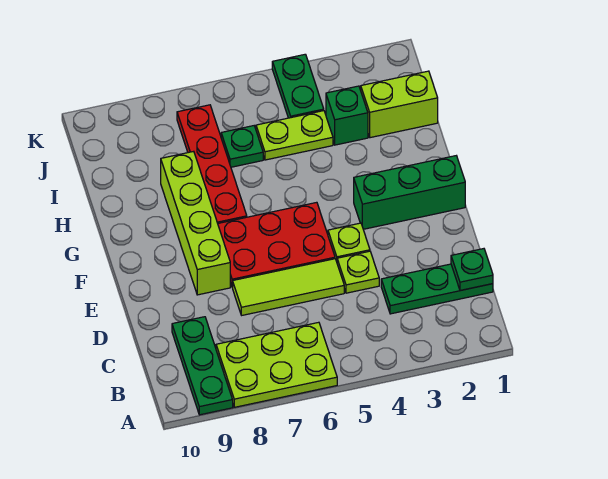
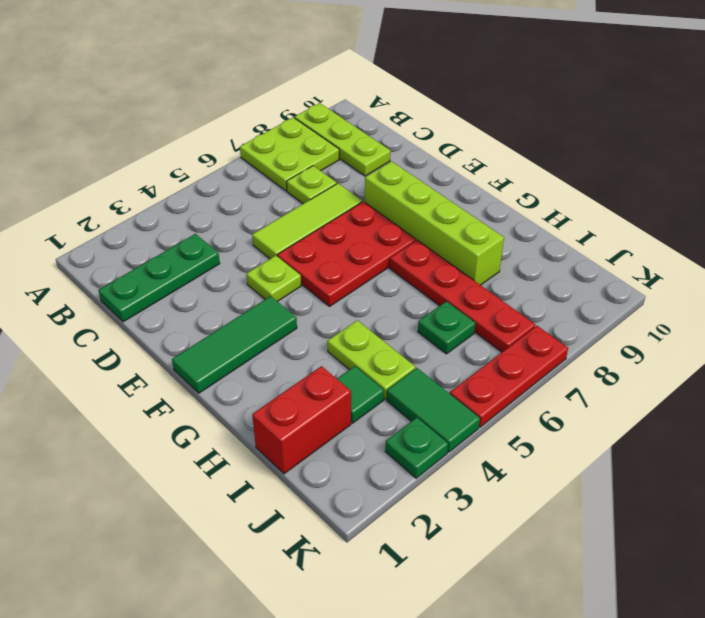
lime 2x3 plate [216,322,337,407] -> lime 2x2 plate [240,117,339,191]
green 1x3 plate [172,317,233,415] -> lime 1x3 plate [295,103,390,176]
green 1x1 plate [451,249,493,290] -> green 1x1 plate moved to [385,418,448,478]
lime 1x1 plate [337,251,379,293] -> lime 1x1 plate moved to [287,166,337,204]
green 1x3 brick [354,156,465,229] -> green 1x3 tile [172,296,297,393]
lime 1x2 brick [361,71,438,138] -> red 1x2 brick [252,366,351,474]
green 1x1 brick [326,86,368,145] -> green 1x1 tile [337,366,384,423]
lime 1x2 plate [256,111,333,160] -> lime 1x2 plate turned to [327,320,415,399]
green 1x2 plate [272,54,324,118] -> green 1x2 tile [387,368,480,452]
none -> red 1x3 plate [450,326,568,427]

